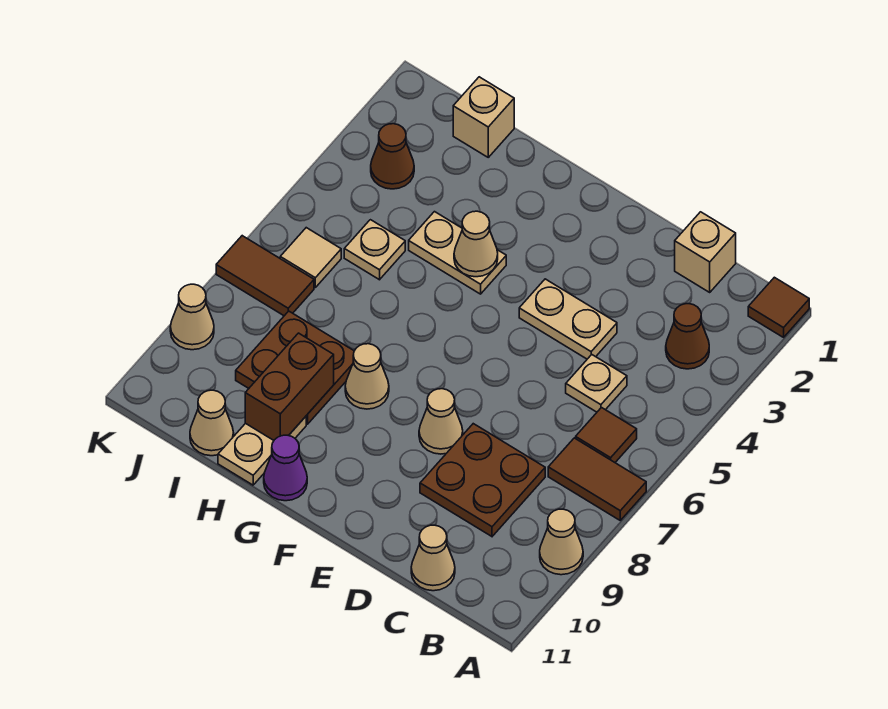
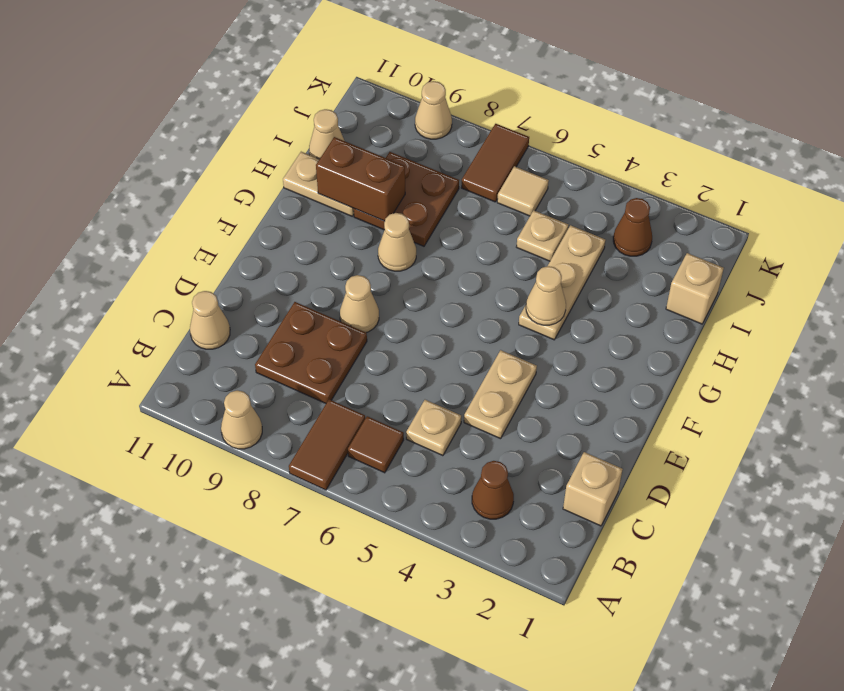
brown 1x1 tile [748,277,809,337] -> none
tan 1x2 plate [409,212,506,294] -> tan 1x3 plate [519,225,606,340]
purple 1x1 cone [264,435,307,501] -> none

